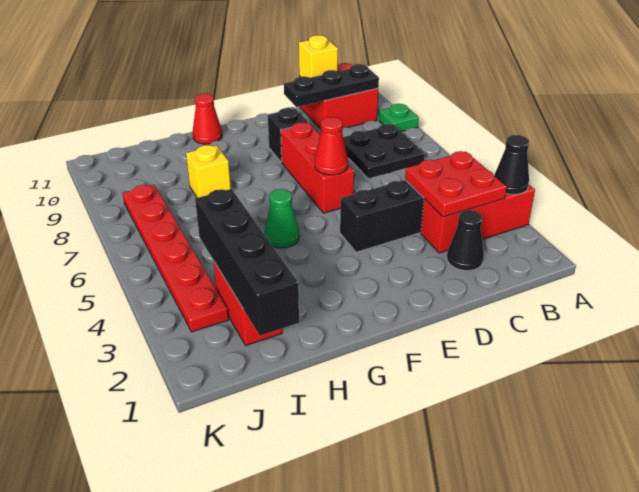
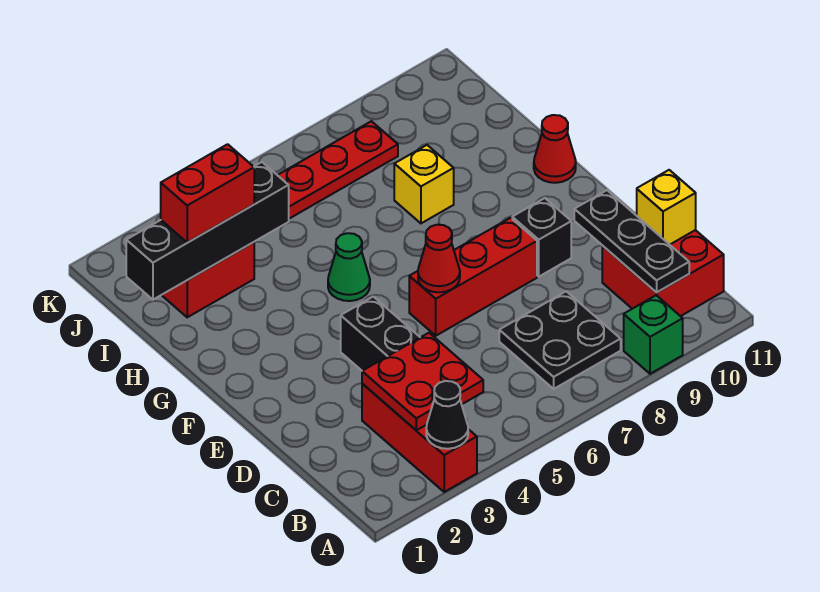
green 1x1 plate [379,104,419,132] -> green 1x1 brick [624,295,683,374]
black 1x1 cone [447,210,484,271] -> none
none -> red 1x2 brick [161,144,254,243]

